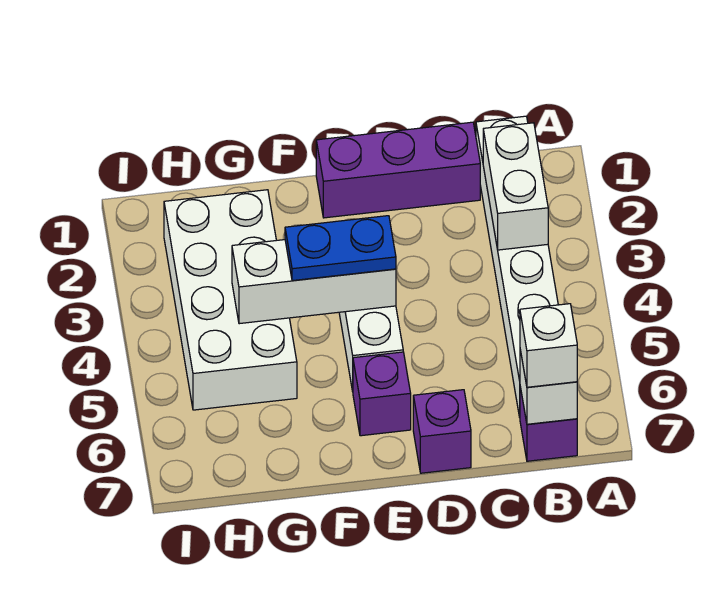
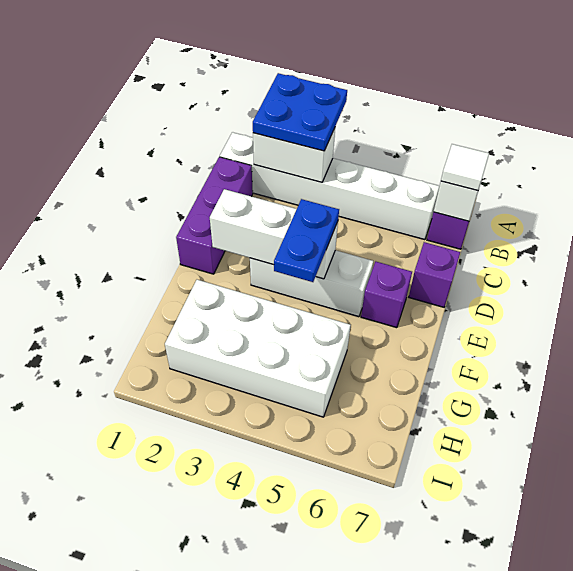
none -> blue 2x2 plate [253,73,347,151]
white 1x1 brick [520,304,577,387] -> white 1x1 tile [441,144,489,191]
white 1x3 brick [232,240,396,324] -> white 1x3 brick turned to [210,189,338,279]

